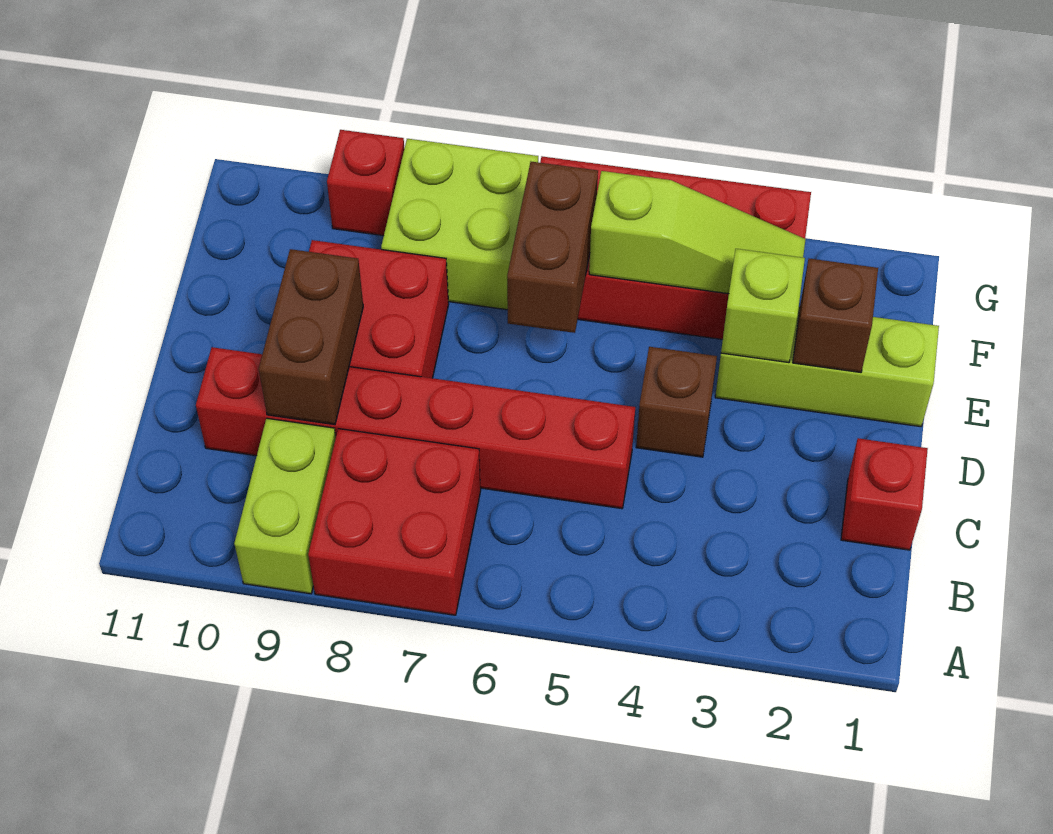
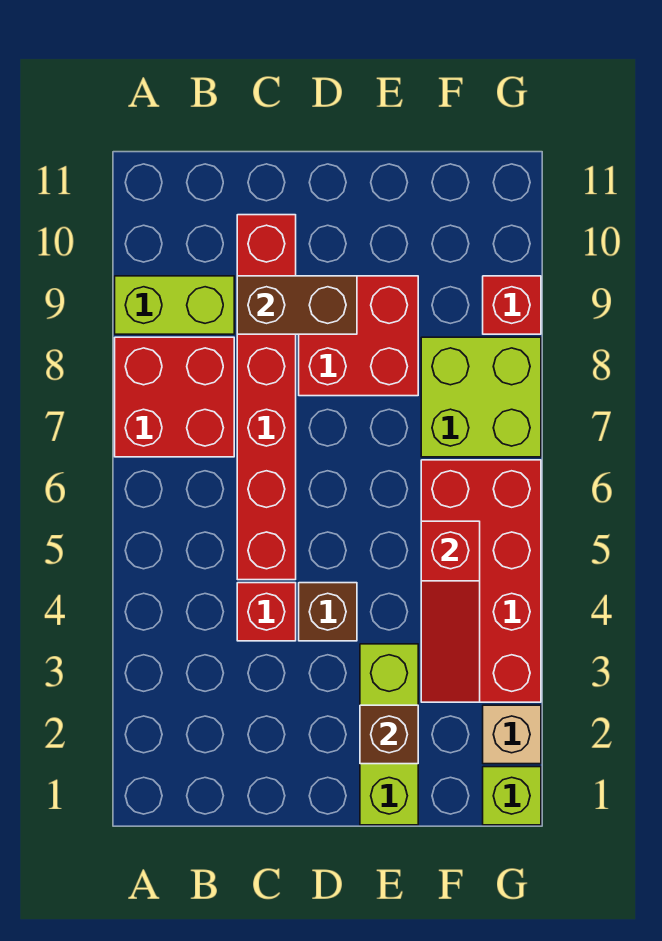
red 1x1 brick [841,438,928,550] -> red 1x1 brick moved to [237,583,296,641]
lime 1x1 brick [721,249,805,363] -> lime 1x1 brick moved to [483,767,541,825]
brown 1x2 brick [507,162,598,333] -> none
lime 1x3 slope [589,171,806,294] -> red 1x3 slope [421,521,480,702]
none -> tan 1x1 brick [483,705,541,764]

